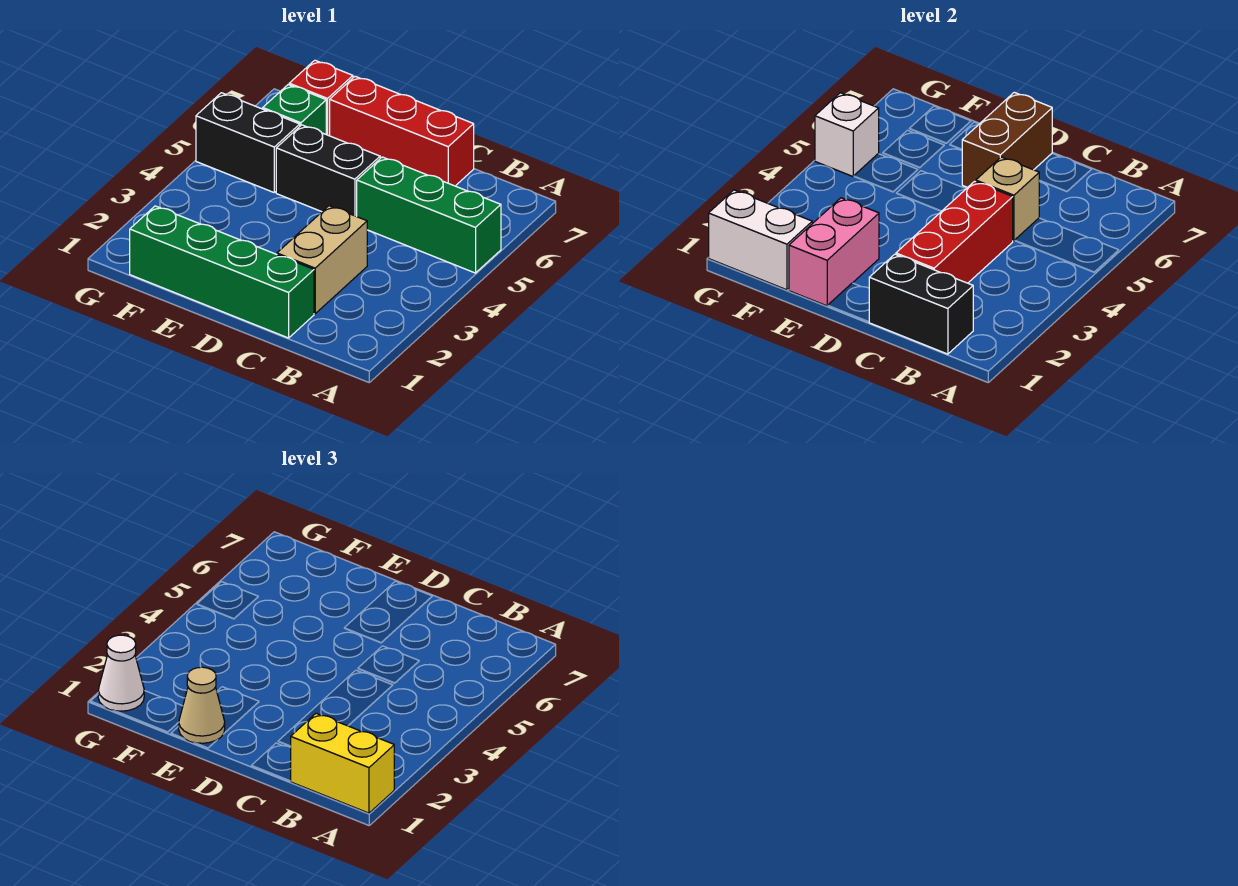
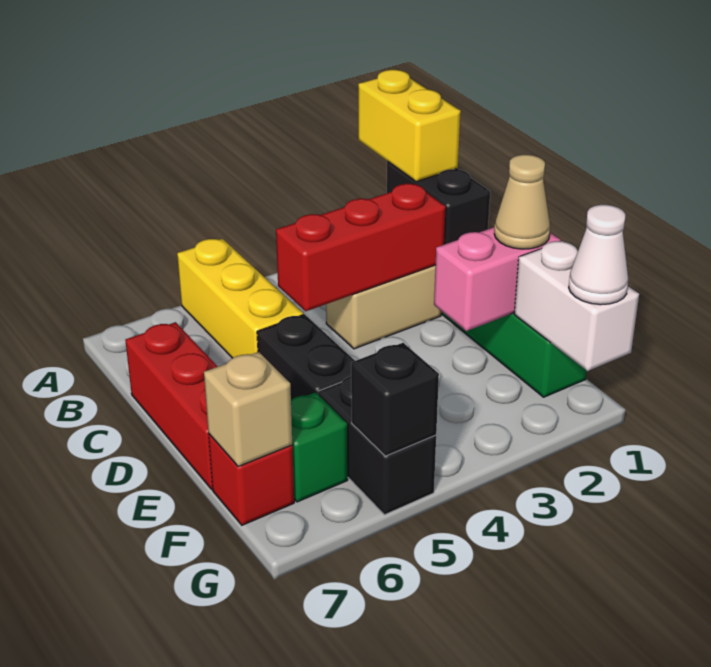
green 1x3 brick [357,157,501,273] -> yellow 1x3 brick [177,239,303,358]
tan 1x1 brick [976,157,1039,241] -> tan 1x1 brick moved to [204,352,292,467]
brown 1x2 brick [962,92,1052,187] -> none
white 1x1 brick [815,93,879,176] -> black 1x1 brick [351,343,439,456]

